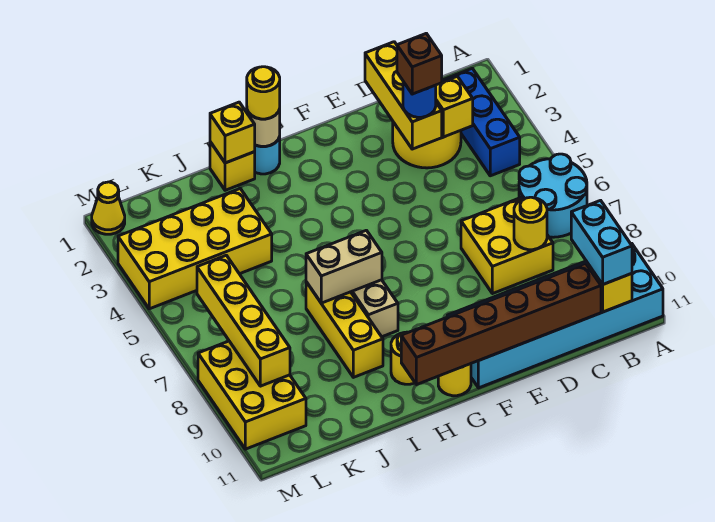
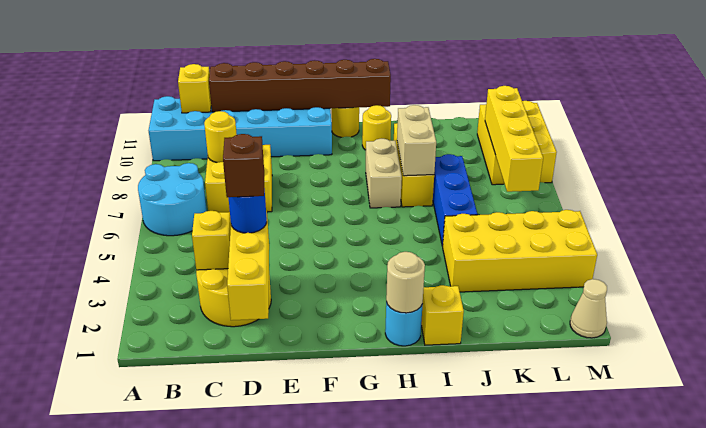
blue 1x3 brick [443,68,520,176] -> blue 1x3 brick moved to [433,154,477,246]
cyan 1x2 brick [571,200,632,284] -> none
yellow 1x1 round brick [247,67,280,119] -> none
tan 1x2 brick [306,230,382,303] -> tan 1x2 brick turned to [397,105,436,176]
yellow 1x1 brick [210,102,255,163] -> none
yellow 1x1 cone [92,182,125,234] -> tan 1x1 cone [570,279,607,338]

